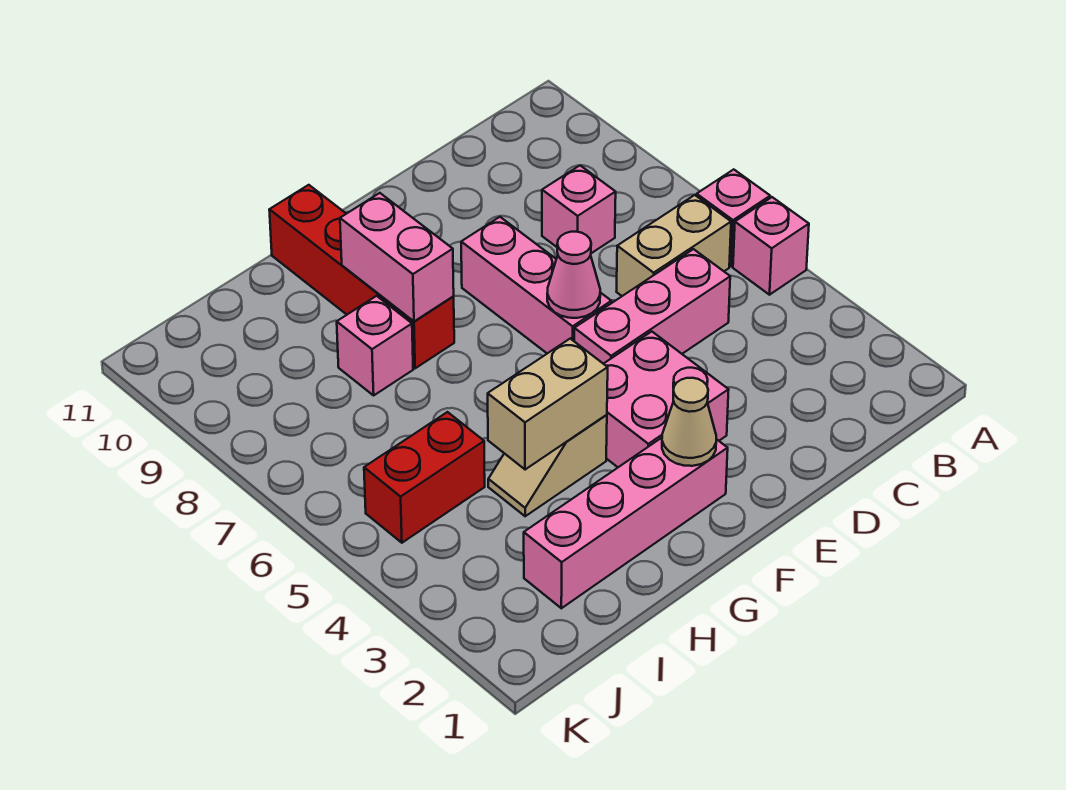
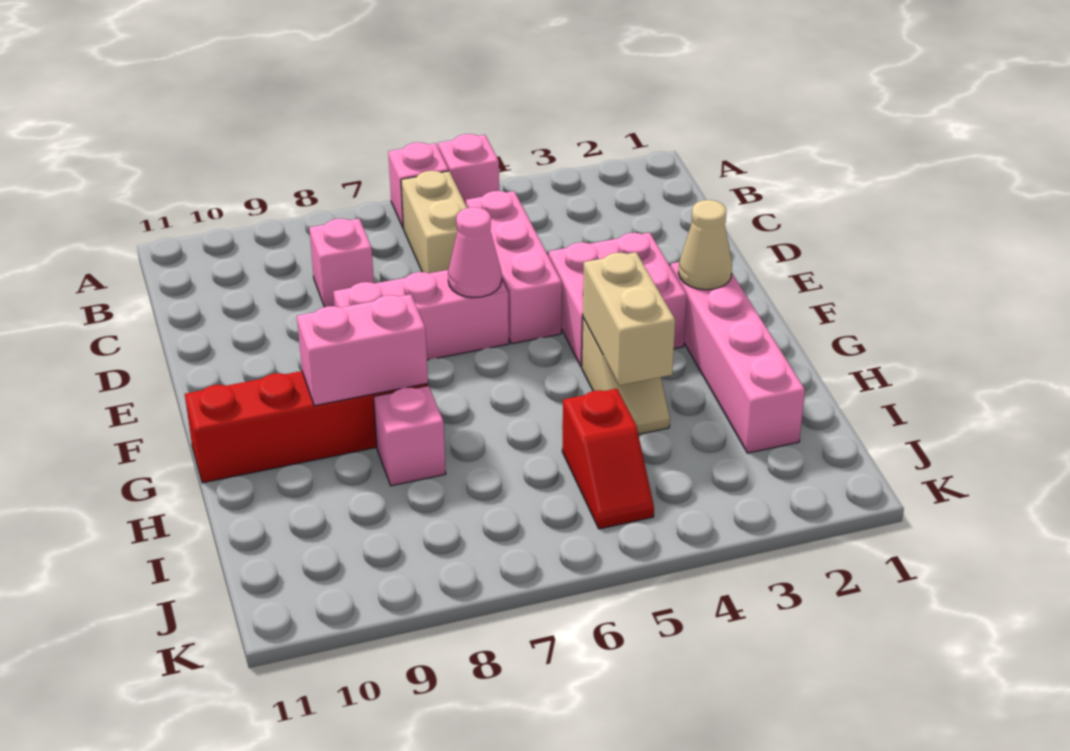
red 1x2 brick [364,412,485,543] -> red 1x2 slope [562,389,654,529]

